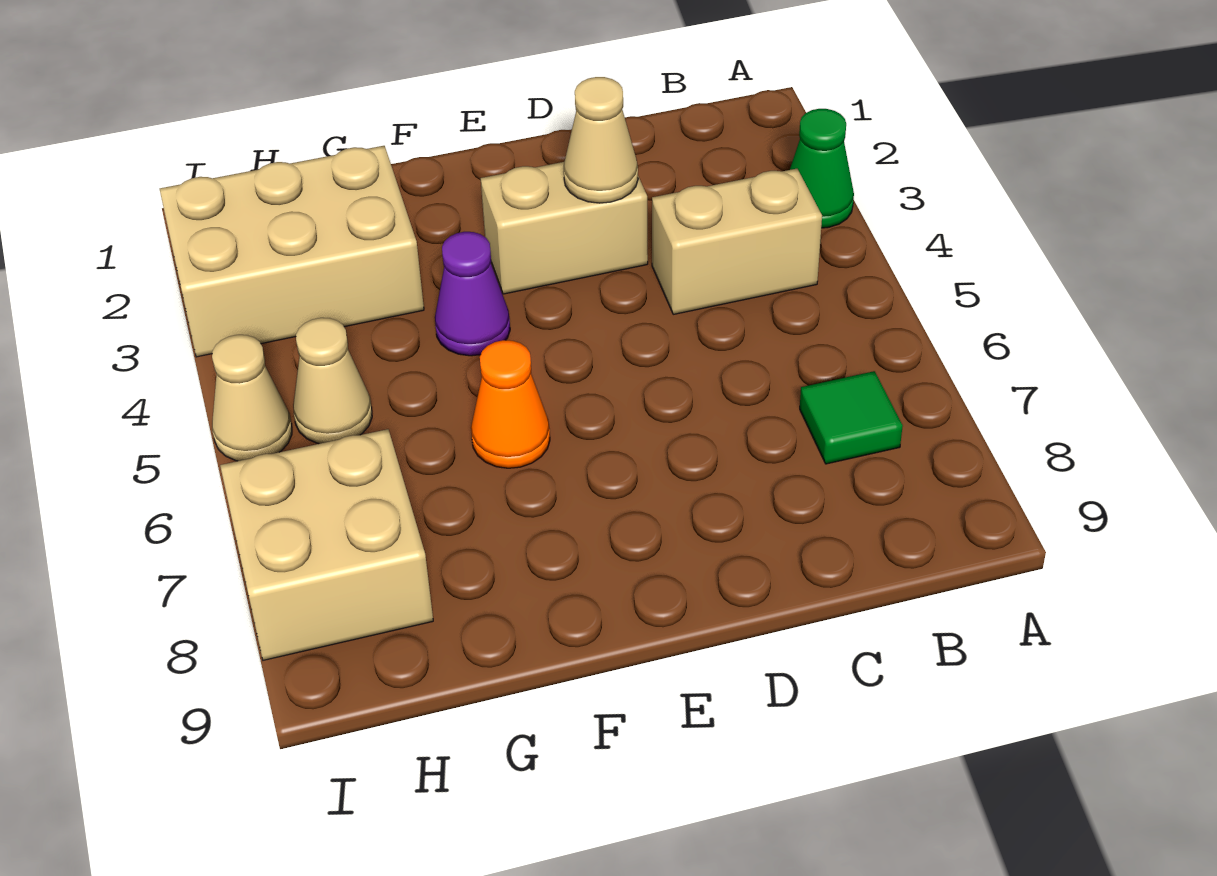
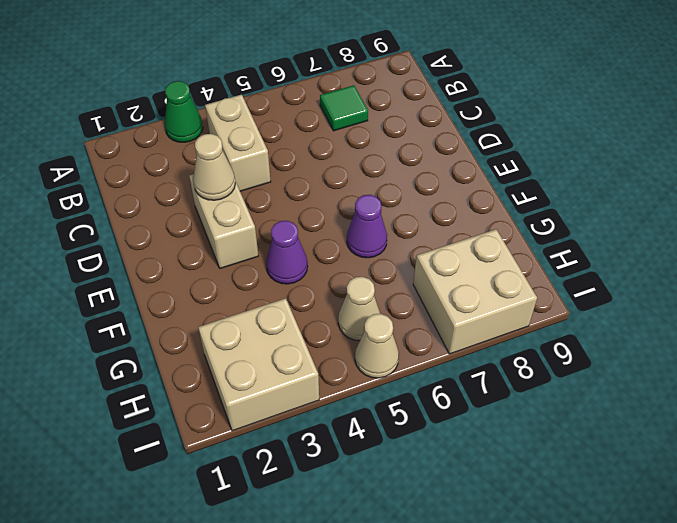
orange 1x1 cone [471,340,550,468] -> purple 1x1 cone [347,195,387,258]
tan 2x3 brick [160,146,424,357] -> tan 2x2 brick [198,298,319,431]

